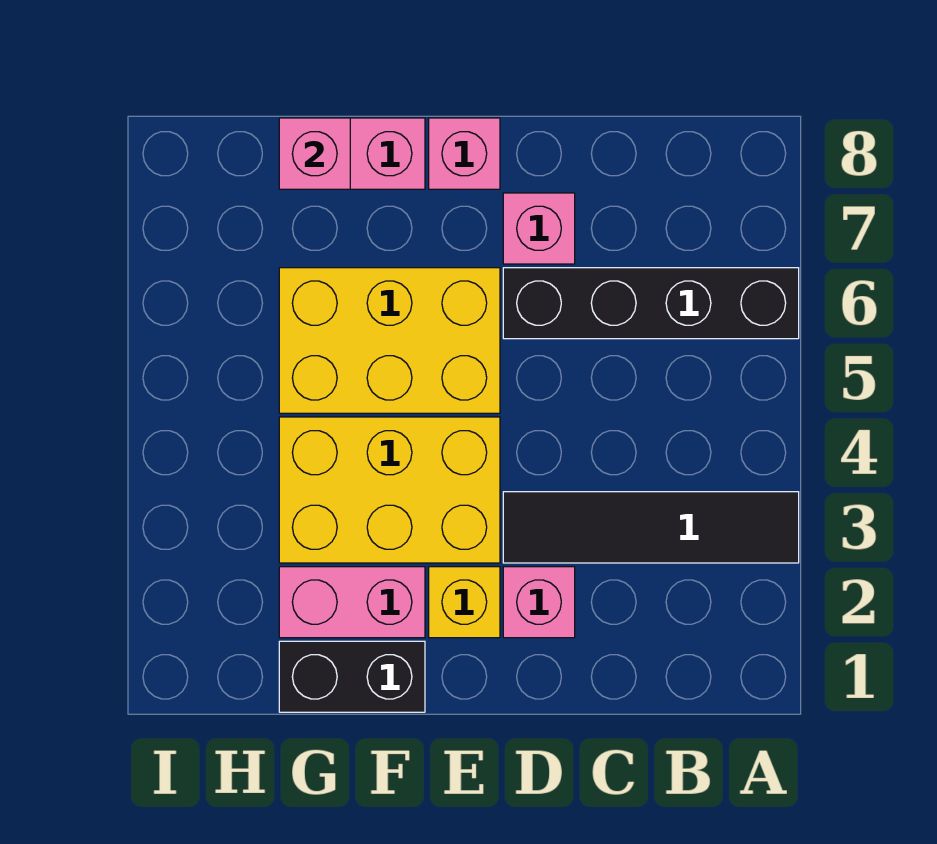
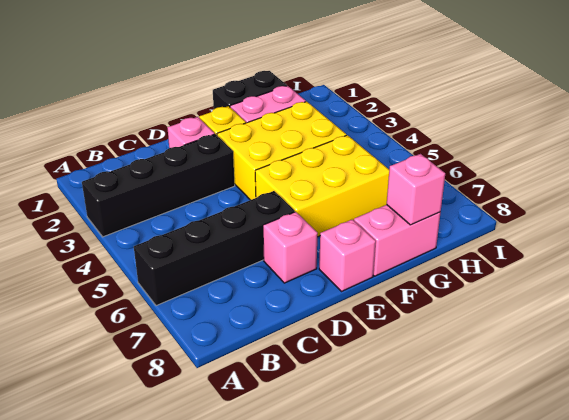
black 1x4 tile [503,492,799,563] -> black 1x4 brick [82,134,235,237]

